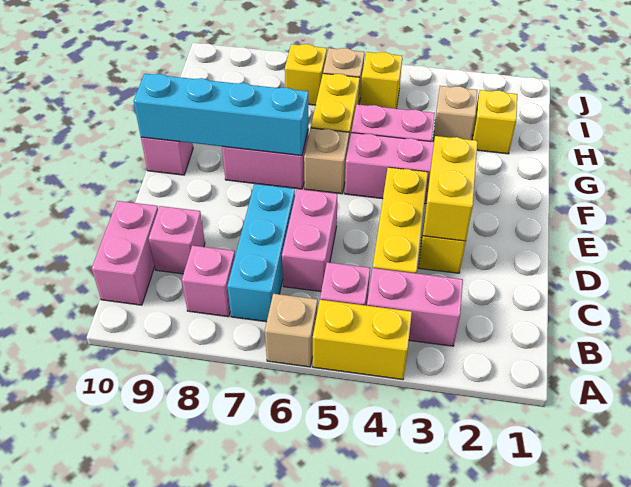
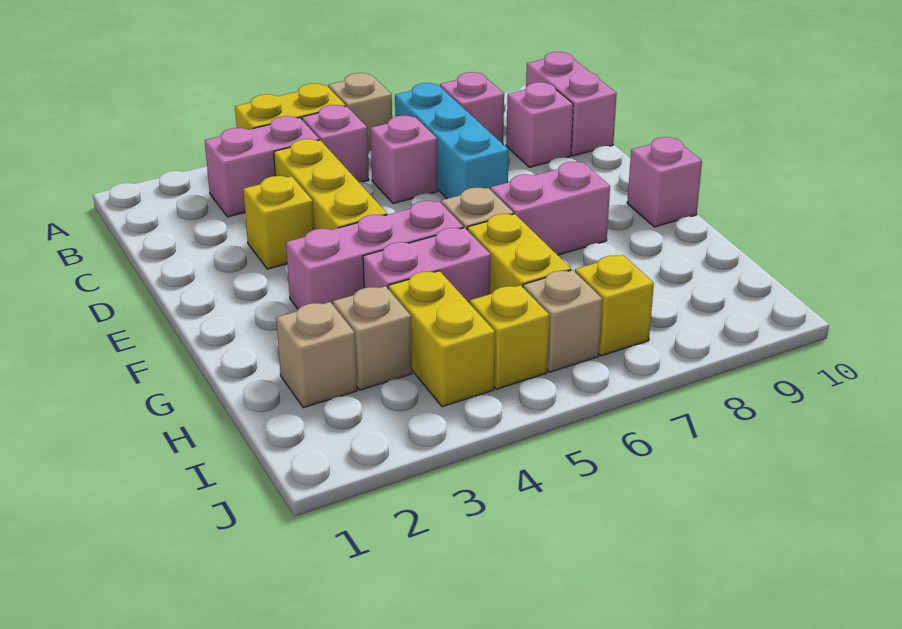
pink 1x2 brick [282,189,337,291] -> pink 1x1 brick [370,116,437,204]
yellow 1x2 brick [423,136,478,241] -> yellow 1x2 brick moved to [388,271,495,407]
cyan 1x4 brick [134,74,308,156] -> none
yellow 1x1 brick [472,90,517,154] -> tan 1x1 brick [276,302,357,408]

